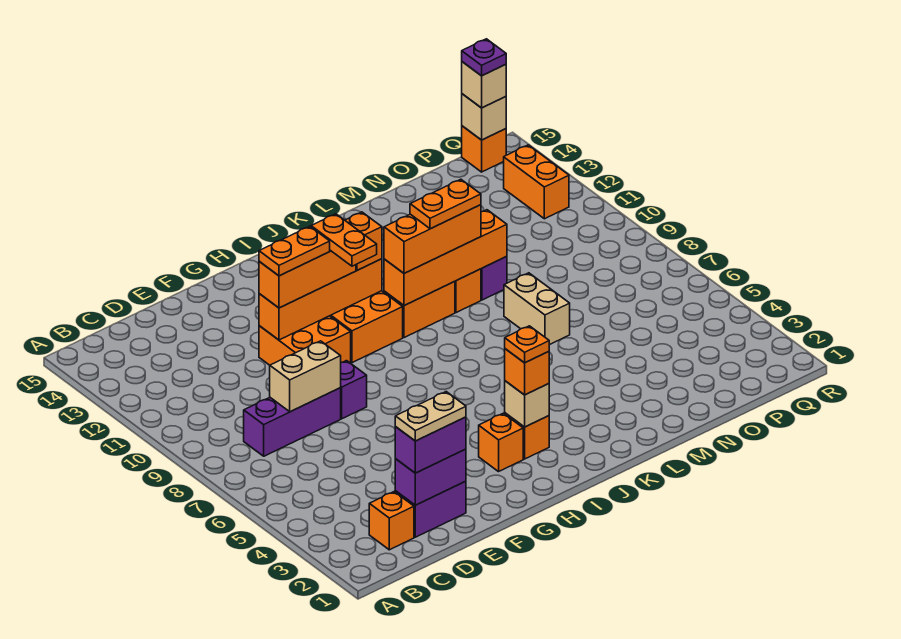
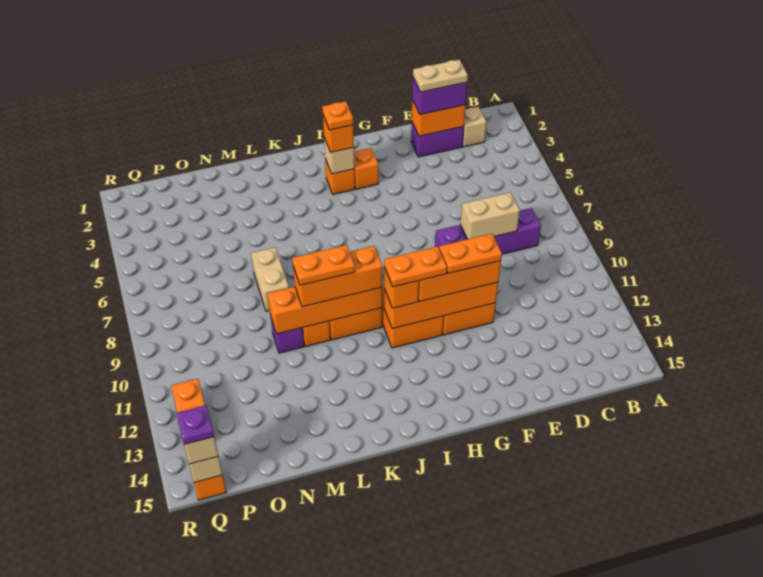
orange 1x1 brick [369,492,414,550] -> tan 1x1 brick [462,107,487,147]
purple 1x2 brick [395,449,466,505] -> orange 1x2 brick [412,100,465,136]
orange 1x2 plate [311,214,377,266] -> orange 1x2 plate turned to [384,247,447,287]

